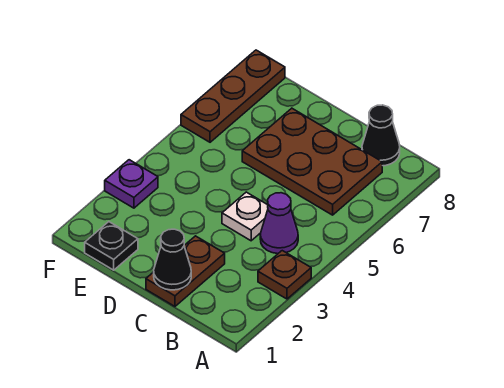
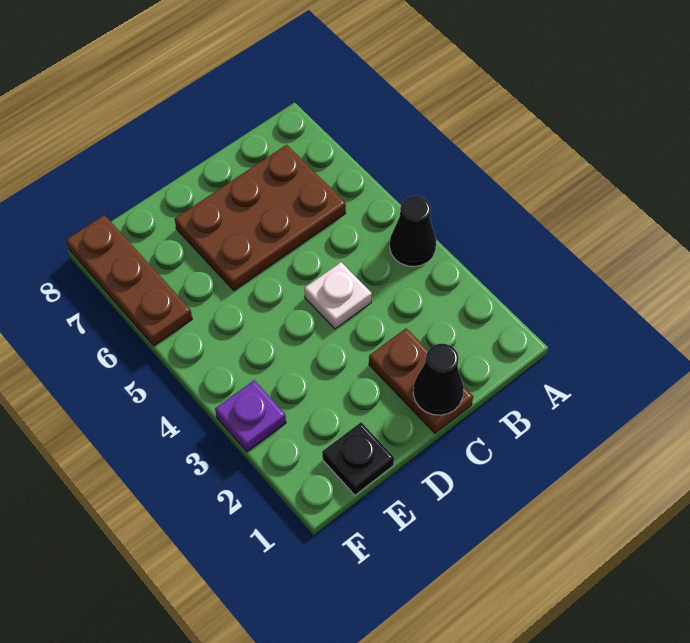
brown 1x1 plate [258,251,311,299] -> none
purple 1x1 cone [260,193,298,254] -> none
black 1x1 cone [362,105,400,166] -> black 1x1 cone moved to [390,196,436,266]

